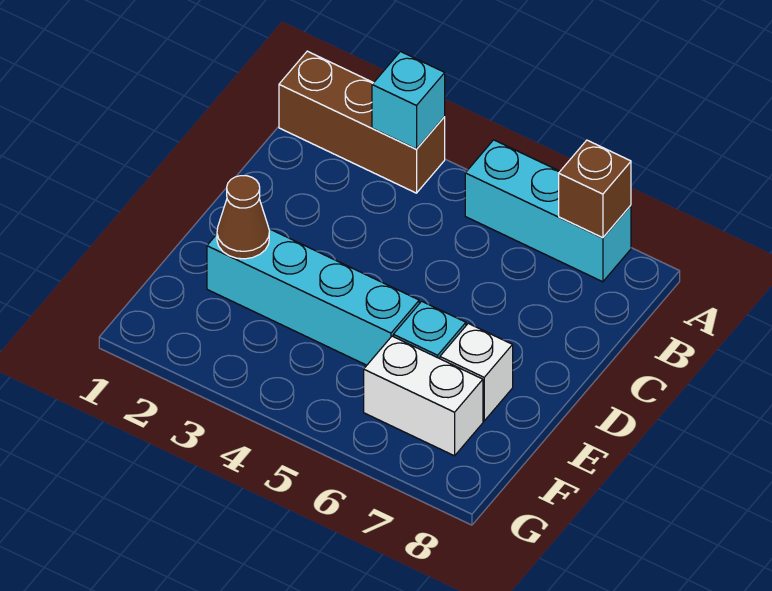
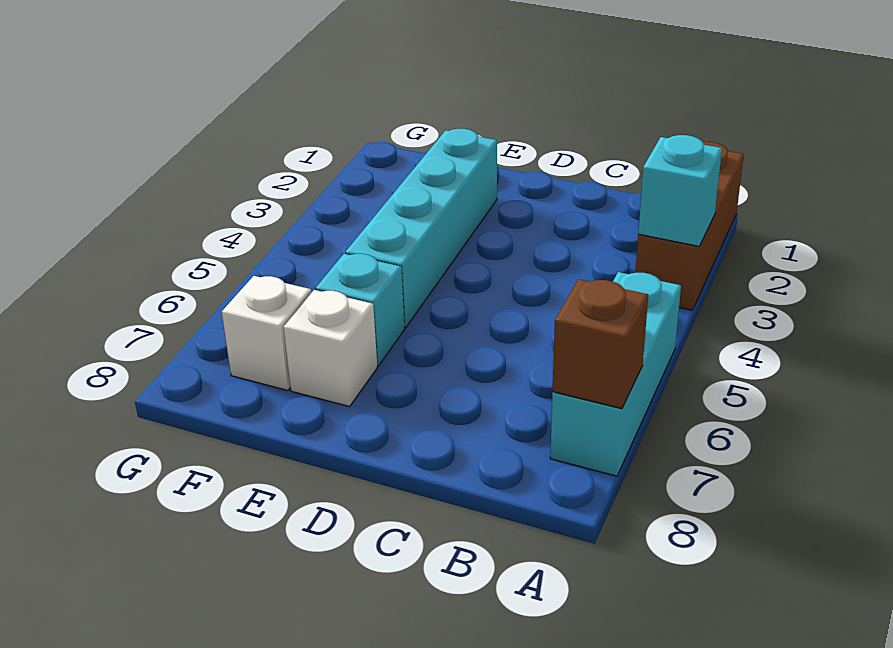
brown 1x1 cone [217,176,269,259] -> none
white 1x2 brick [364,336,483,456] -> white 1x1 brick [222,276,311,390]

